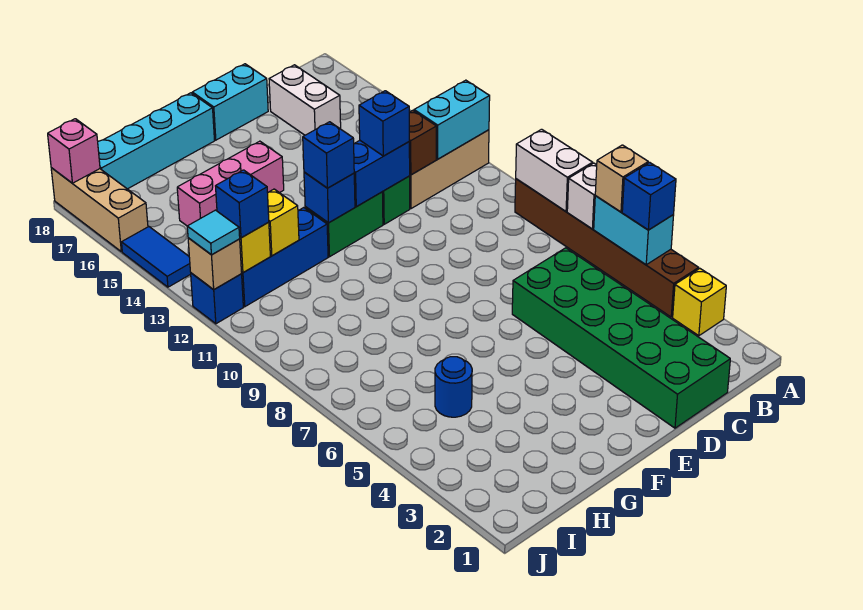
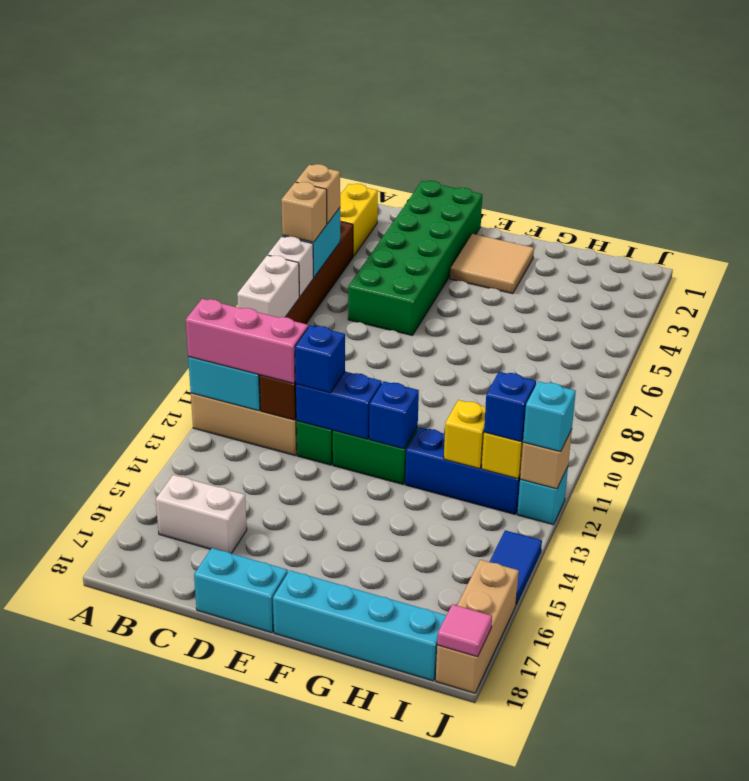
yellow 1x1 brick [673,269,726,336] -> yellow 1x2 brick [340,184,378,257]
blue 1x1 brick [622,162,676,230] -> tan 1x1 brick [296,164,340,224]
white 1x2 brick [269,65,341,135] -> white 1x2 brick turned to [156,475,247,553]
none -> tan 2x2 tile [450,234,534,294]
blue 1x1 brick [303,122,354,188] -> none
pink 1x3 brick [177,141,284,226] -> pink 1x3 brick moved to [186,299,308,383]
blue 1x1 round brick [435,357,472,417] -> none
blue 1x1 brick [191,273,243,324] -> cyan 1x1 brick [517,467,568,525]
cyan 1x1 tile [187,210,240,255] -> cyan 1x1 brick [523,381,576,452]
pink 1x1 brick [48,119,100,183] -> pink 1x1 tile [437,604,492,657]

